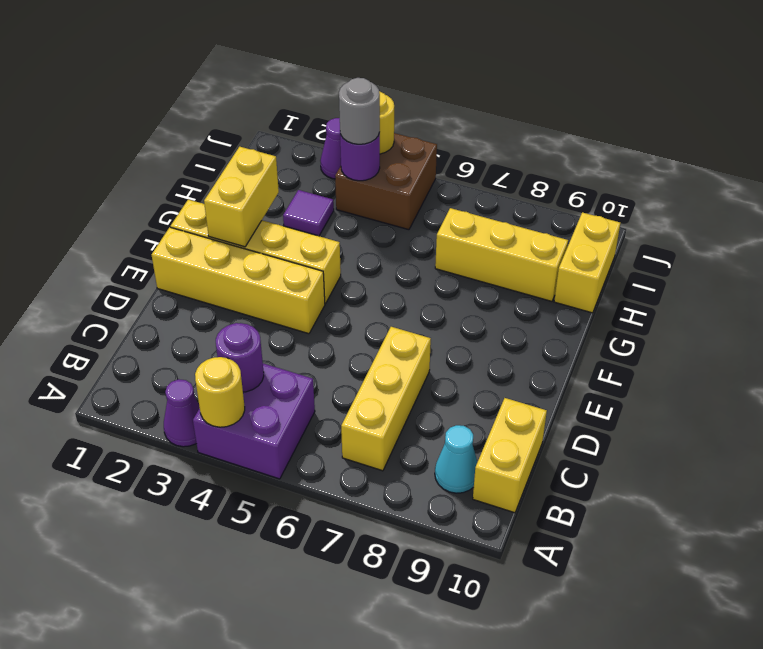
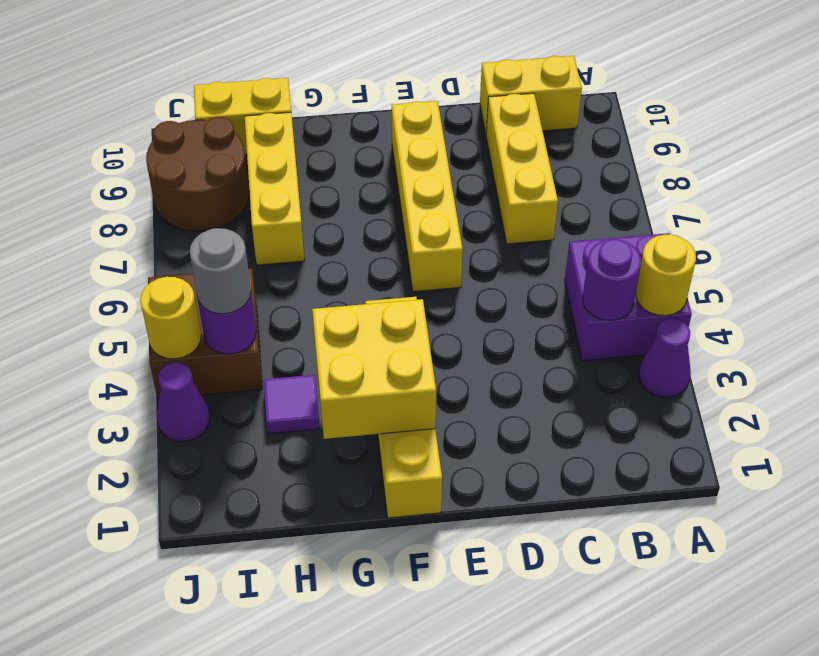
yellow 1x3 brick [341,327,431,471] -> yellow 1x3 brick turned to [486,93,558,244]
cyan 1x1 cone [435,425,477,493] -> none
yellow 1x4 brick [152,227,325,334] -> yellow 1x4 brick moved to [392,101,463,292]
yellow 1x2 brick [204,147,279,247] -> yellow 2x2 brick [312,299,436,439]
none -> brown 2x2 round brick [146,117,249,231]

